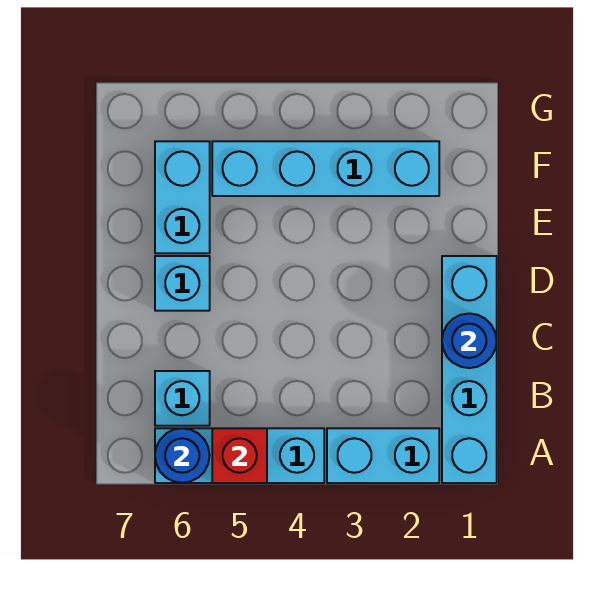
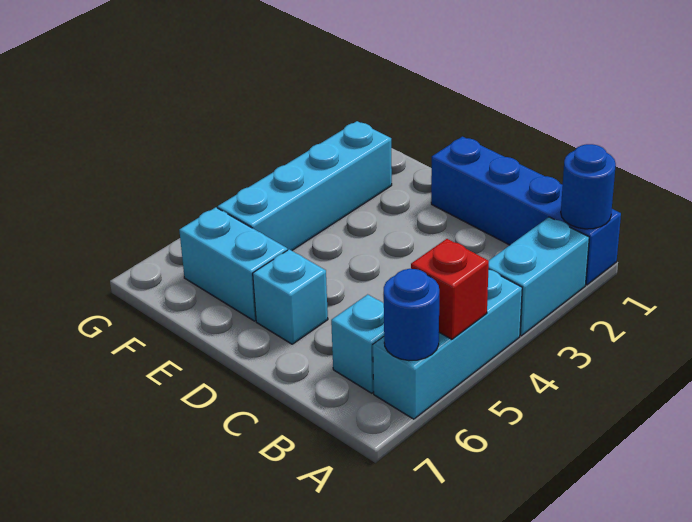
cyan 1x4 brick [442,256,497,483] -> blue 1x4 brick [431,137,621,285]
blue 1x1 round brick [442,314,497,368] -> blue 1x1 round brick moved to [561,144,616,229]

